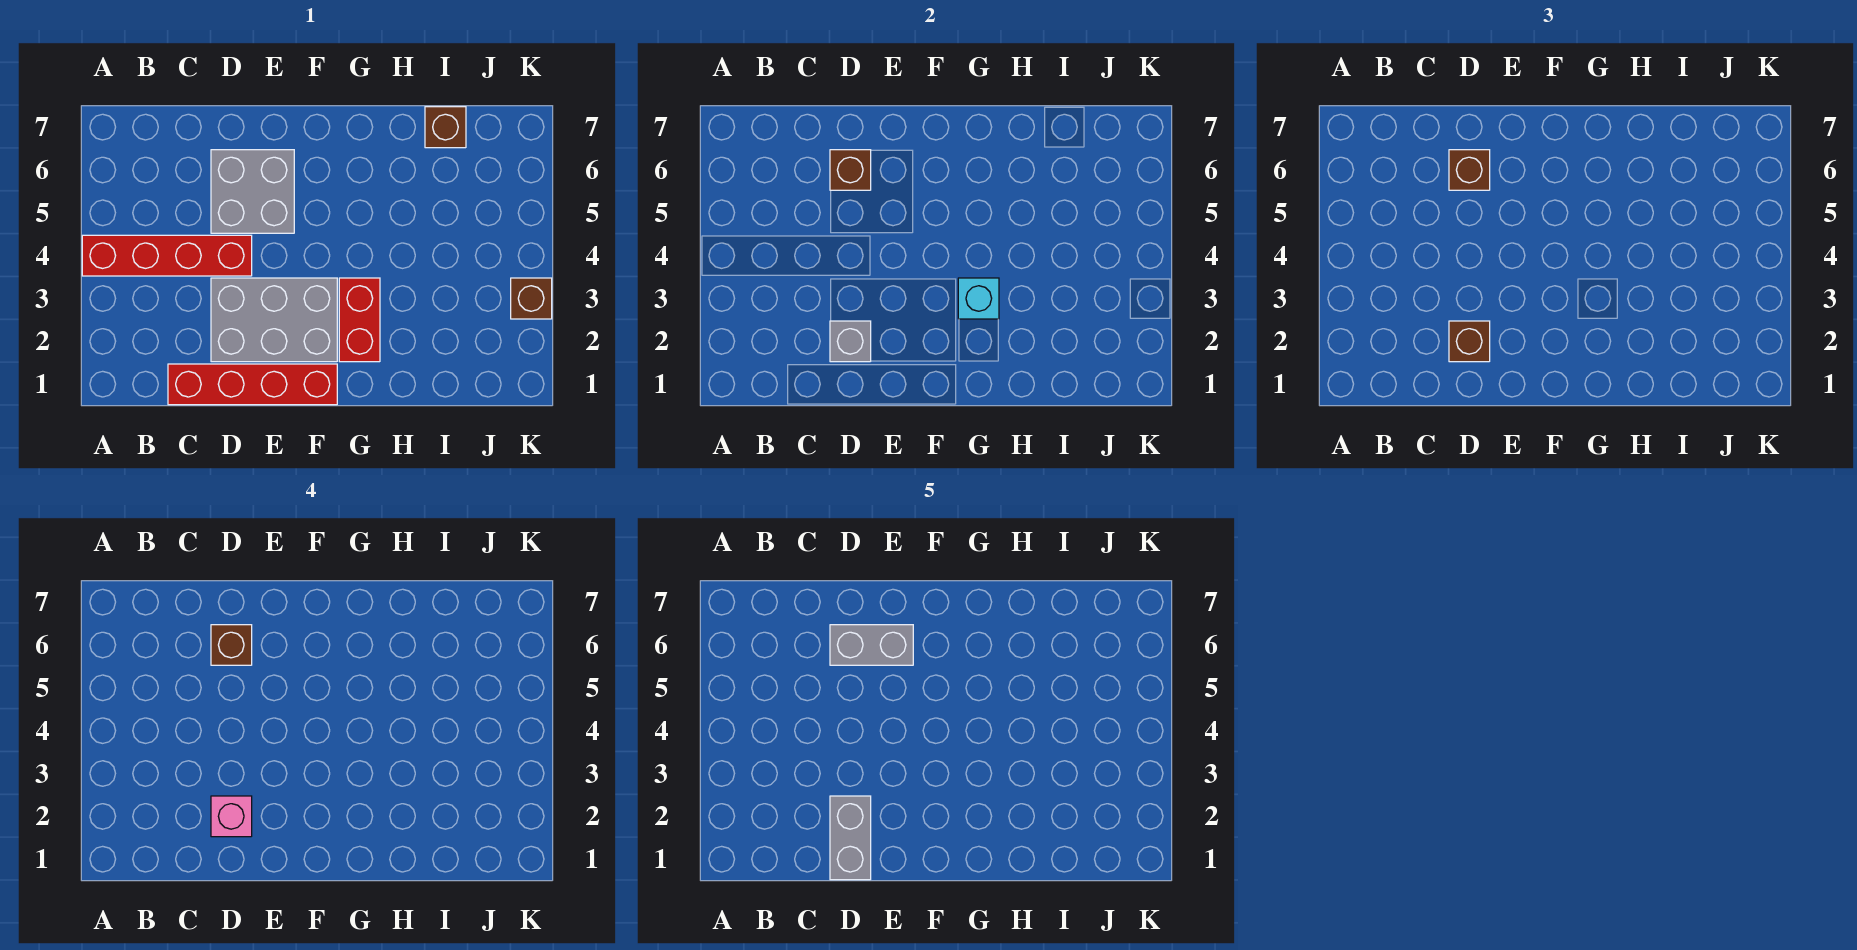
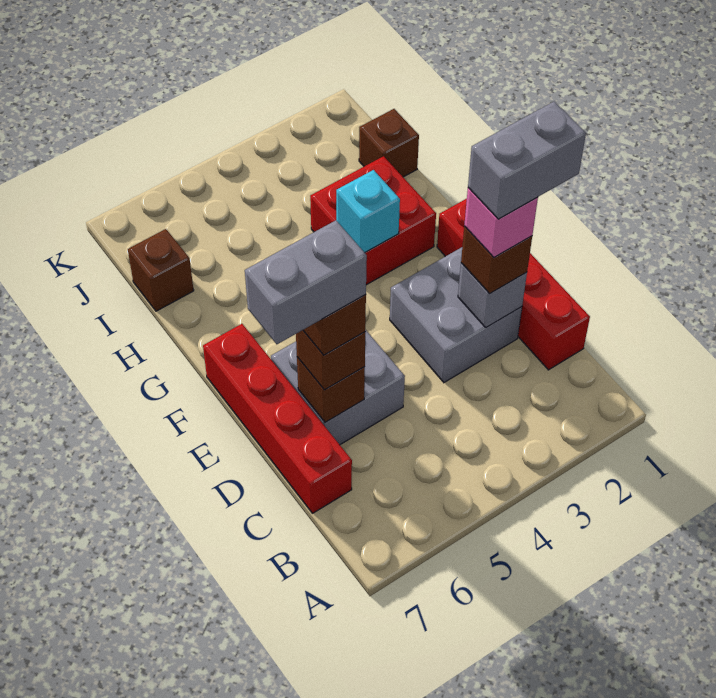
red 1x4 brick [82,235,252,276] -> red 1x4 brick moved to [203,324,352,513]
grey 2x3 brick [211,278,337,362] -> grey 2x2 brick [390,247,522,382]
grey 1x2 brick [830,625,913,665] -> grey 1x2 brick turned to [245,220,367,344]
red 1x2 brick [339,278,380,362] -> red 2x2 brick [310,156,436,285]
brown 1x1 brick [511,278,552,319] -> brown 1x1 brick moved to [359,109,419,177]

